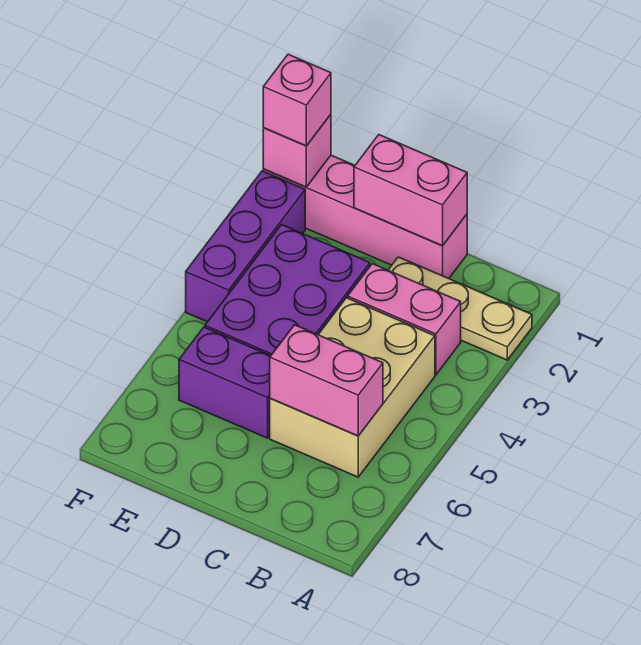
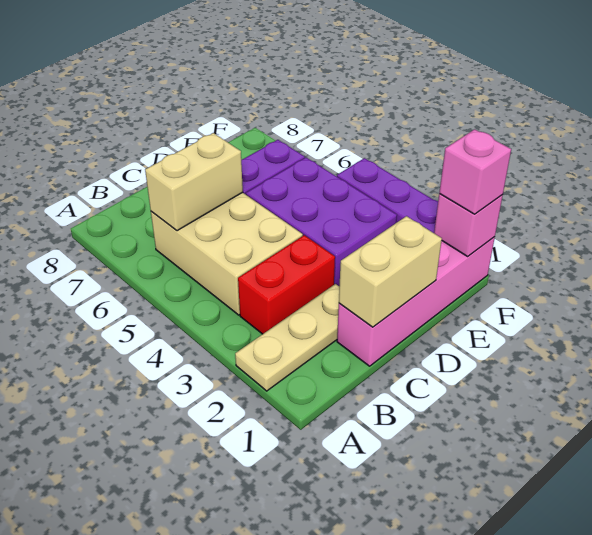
pink 1x2 brick [348,264,461,375] -> red 1x2 brick [238,235,335,334]
pink 1x2 brick [270,325,383,436] -> tan 1x2 brick [145,133,243,231]
pink 1x2 brick [354,135,467,246] -> tan 1x2 brick [339,216,442,327]

